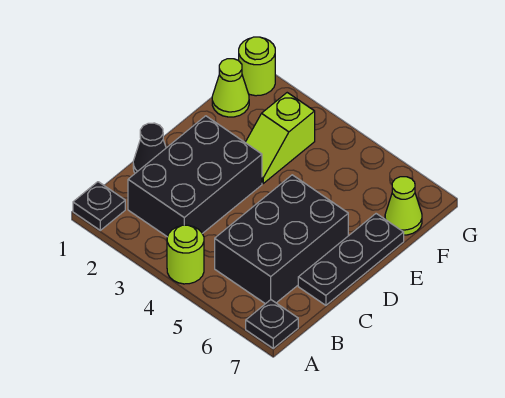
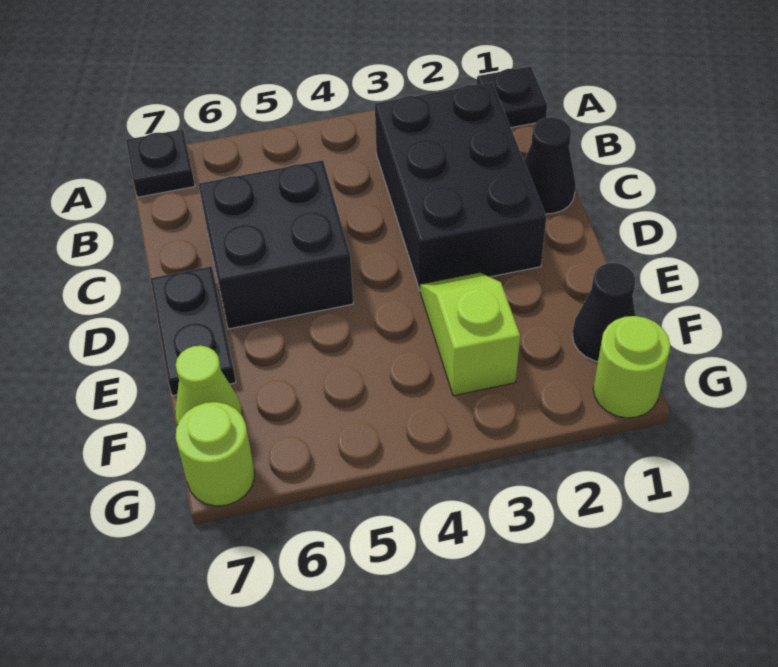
lime 1x1 round brick [167,225,204,284] -> lime 1x1 round brick moved to [176,402,254,506]
black 2x3 brick [215,175,348,304] -> black 2x2 brick [199,160,353,329]
black 1x3 plate [298,214,404,305] -> black 1x2 plate [150,266,236,396]
lime 1x1 cone [212,59,249,117] -> black 1x1 cone [572,263,635,361]

